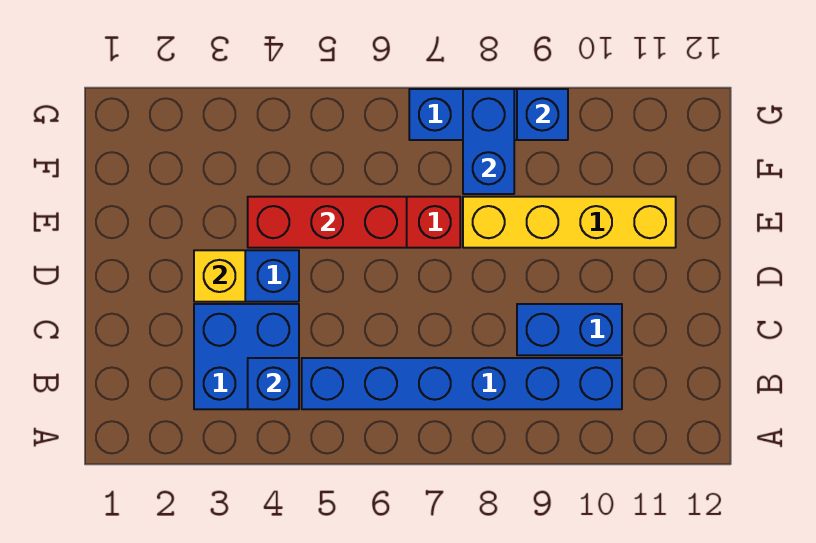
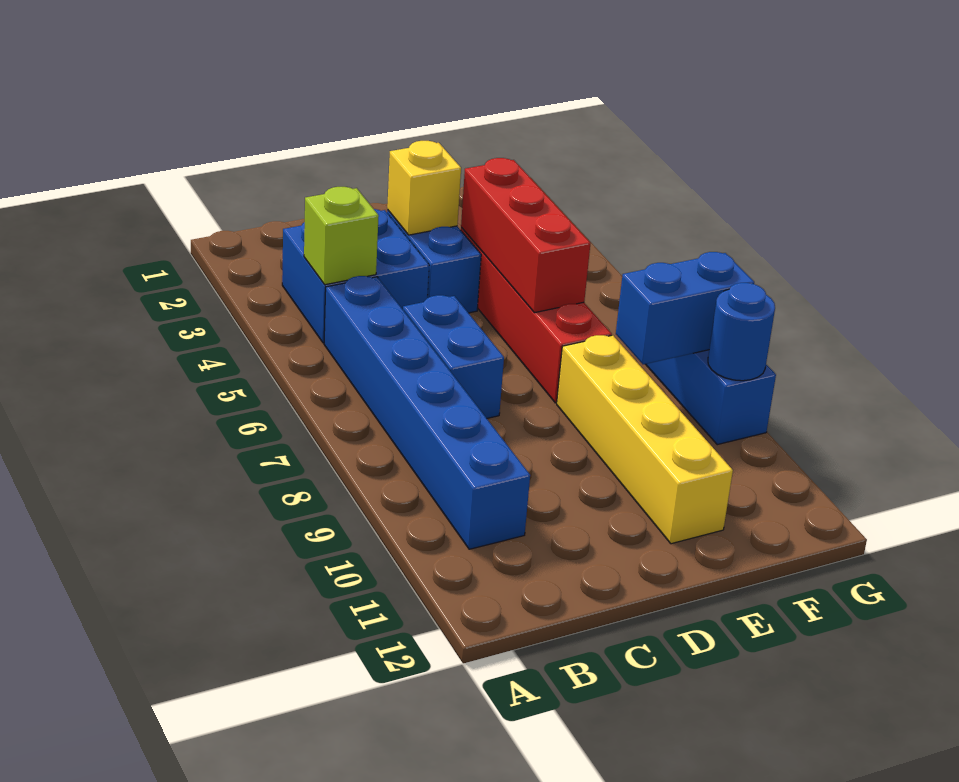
blue 1x1 brick [248,358,299,409] -> lime 1x1 brick [304,187,379,285]
blue 1x2 brick [517,304,622,355] -> blue 1x2 brick moved to [403,295,504,418]
blue 1x1 brick [517,89,568,140] -> blue 1x1 round brick [708,283,775,381]

